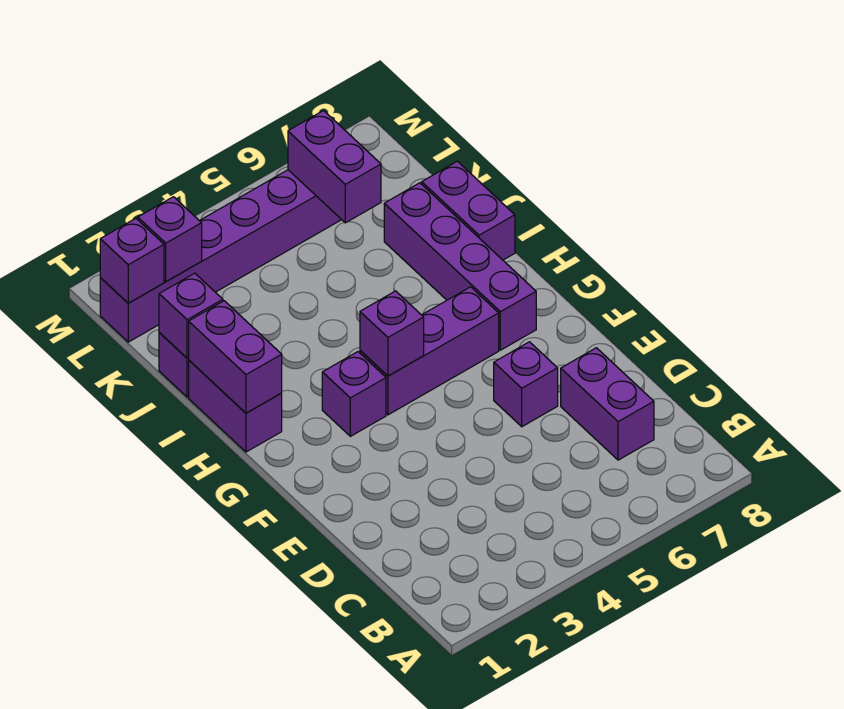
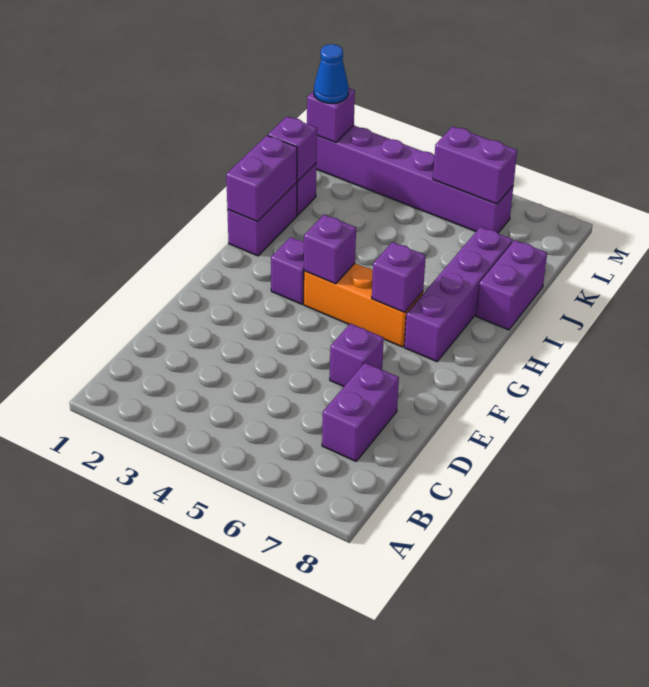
purple 1x3 brick [360,287,499,415] -> orange 1x3 brick [304,263,423,347]
purple 1x2 brick [288,111,381,223] -> purple 1x2 brick turned to [433,126,517,204]
none -> blue 1x1 cone [314,44,349,103]
purple 1x1 brick [138,197,202,282] -> purple 1x1 brick moved to [372,242,426,312]

